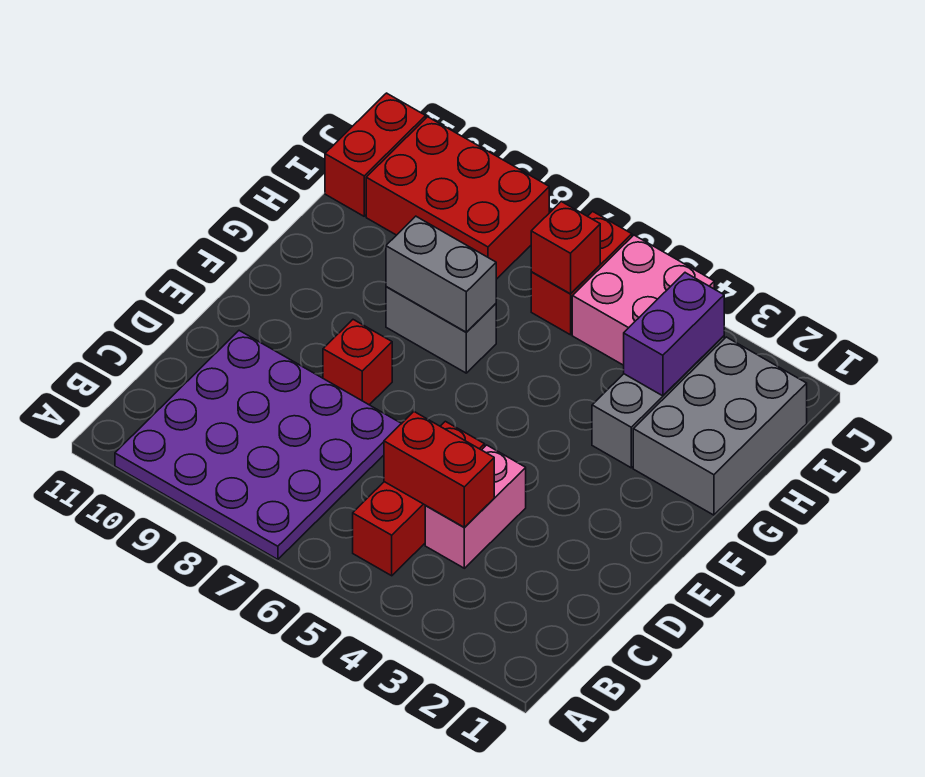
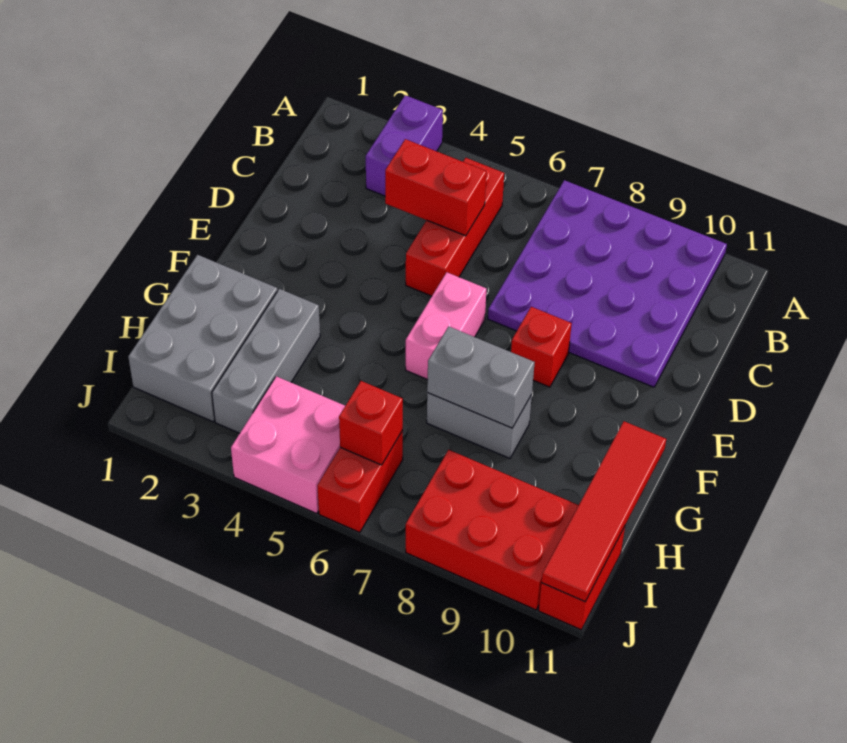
pink 1x2 brick [425,445,526,568] -> pink 1x2 brick moved to [406,272,486,380]
none -> red 1x4 tile [542,421,666,602]
purple 1x2 brick [624,273,724,396] -> purple 1x2 brick moved to [366,95,443,196]

